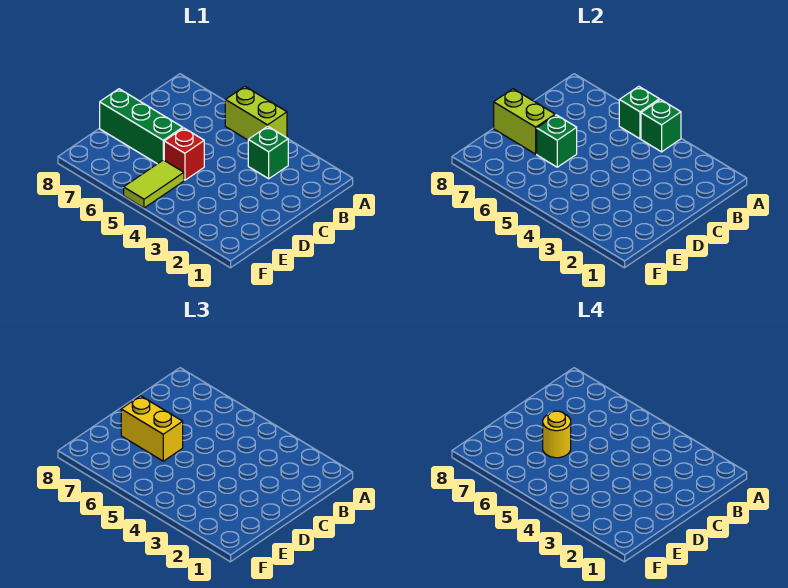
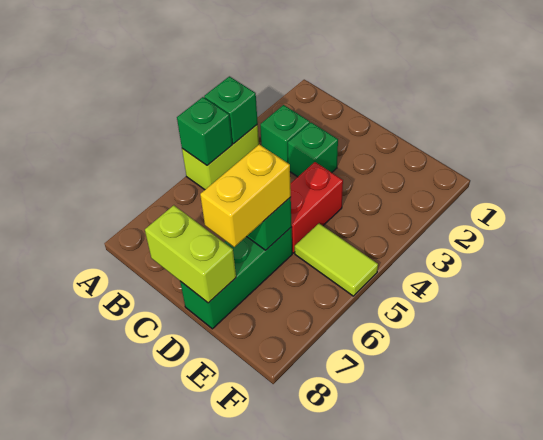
none -> green 1x1 brick [288,122,338,177]
red 1x1 brick [164,128,204,180] -> red 1x2 brick [290,162,343,253]
yellow 1x1 round brick [543,411,571,458] -> none
lime 1x2 brick [494,89,555,154] -> lime 1x2 brick turned to [145,205,236,303]

